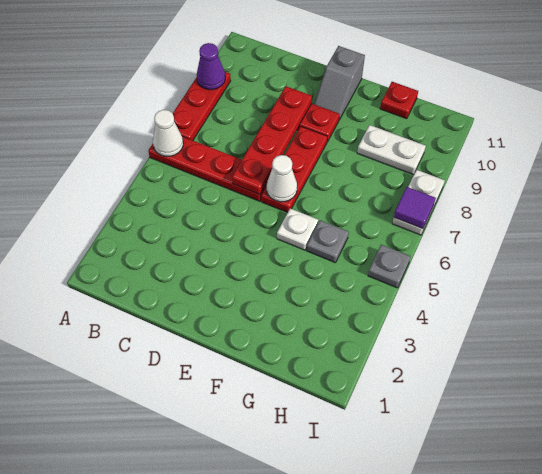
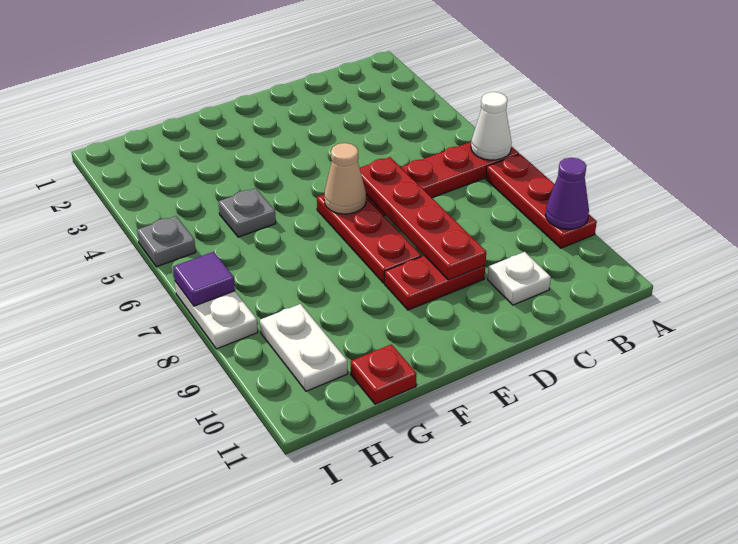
white 1x1 cone [266,155,297,202] -> tan 1x1 cone [324,143,366,214]
grey 1x2 slope [314,46,365,120] -> none
white 1x1 plate [277,208,318,250] -> white 1x1 plate moved to [488,252,551,305]
white 1x2 plate [357,125,426,175] -> white 1x2 plate turned to [260,304,348,391]

